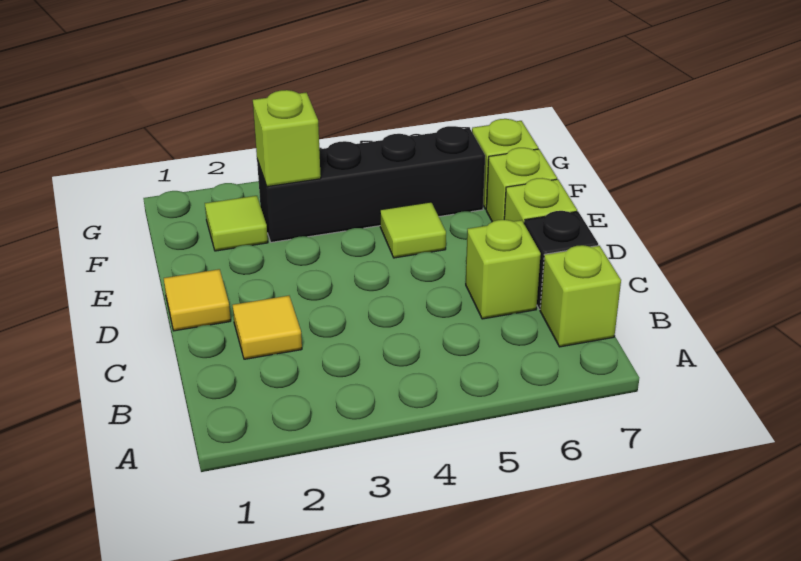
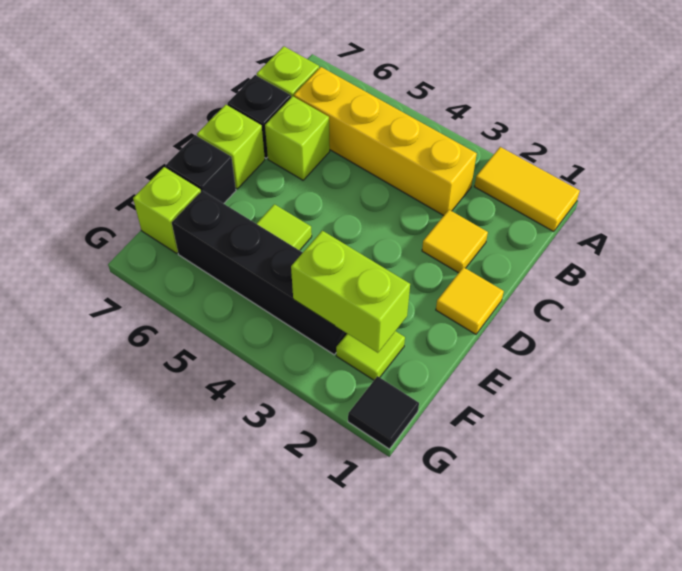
none -> yellow 1x2 tile [474,147,580,232]
none -> yellow 1x4 brick [294,67,477,216]
lime 1x1 brick [486,148,557,222] -> black 1x1 brick [166,135,236,204]
lime 1x1 brick [253,90,321,187] -> lime 1x2 brick [291,231,410,353]
none -> black 1x1 tile [348,376,419,449]

